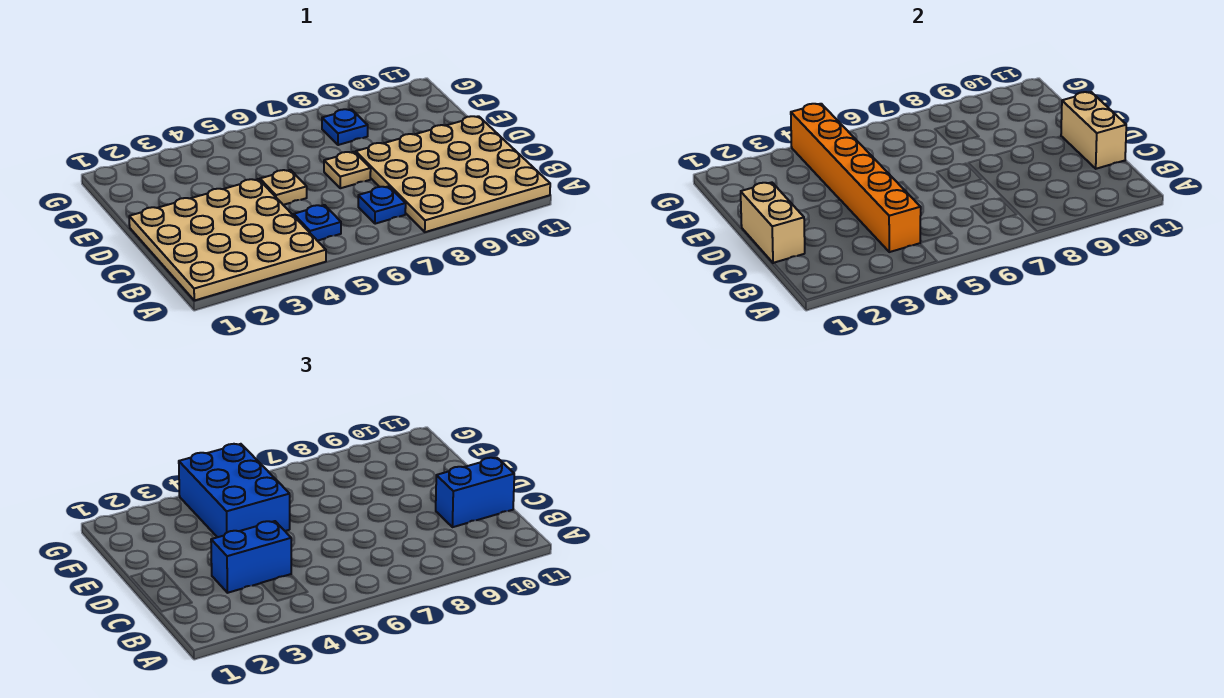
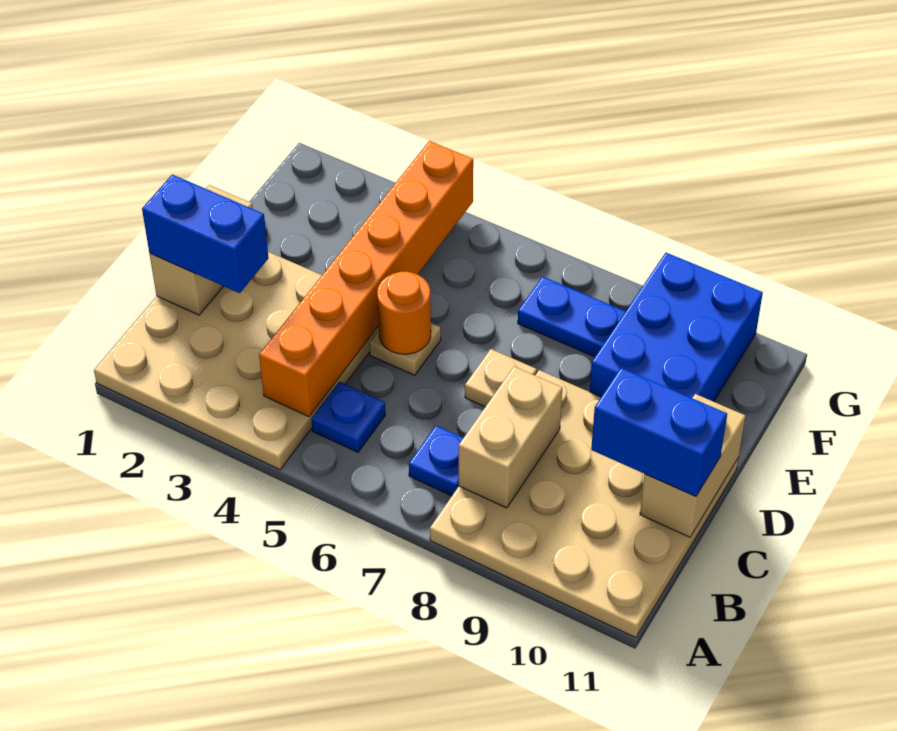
none -> tan 1x2 brick [459,367,562,508]
blue 1x2 brick [211,521,291,593] -> blue 1x2 brick moved to [142,175,269,293]
none -> orange 1x1 round brick [377,272,431,354]
blue 2x3 brick [179,444,290,537] -> blue 2x3 brick moved to [590,253,763,402]
blue 1x1 plate [322,109,368,145] -> blue 1x2 plate [518,276,626,357]

